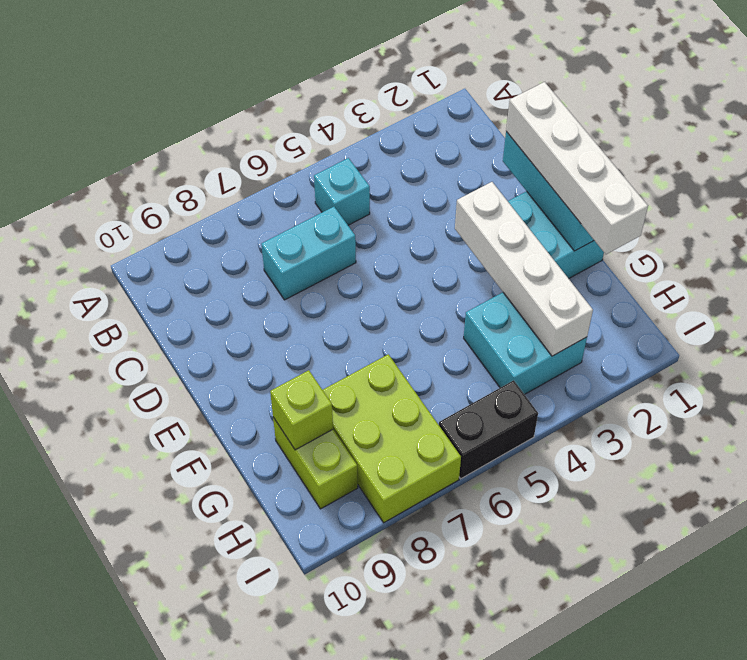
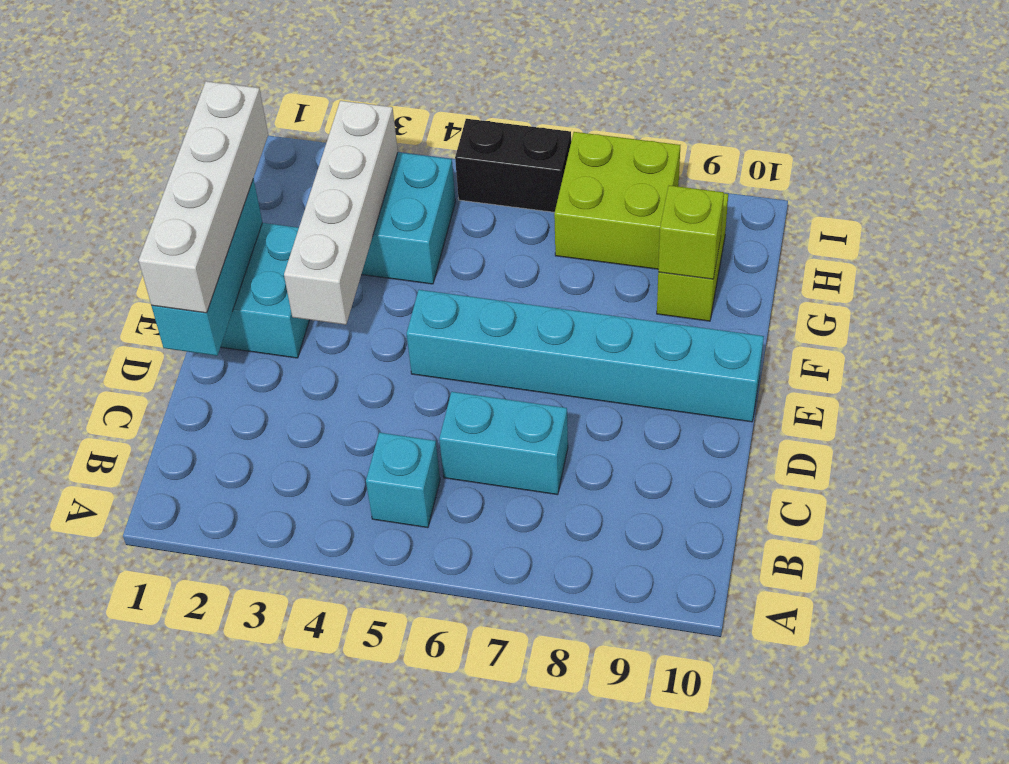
none -> cyan 1x6 brick [407,290,764,422]
lime 2x3 brick [323,354,461,523] -> lime 2x2 brick [554,132,680,269]

